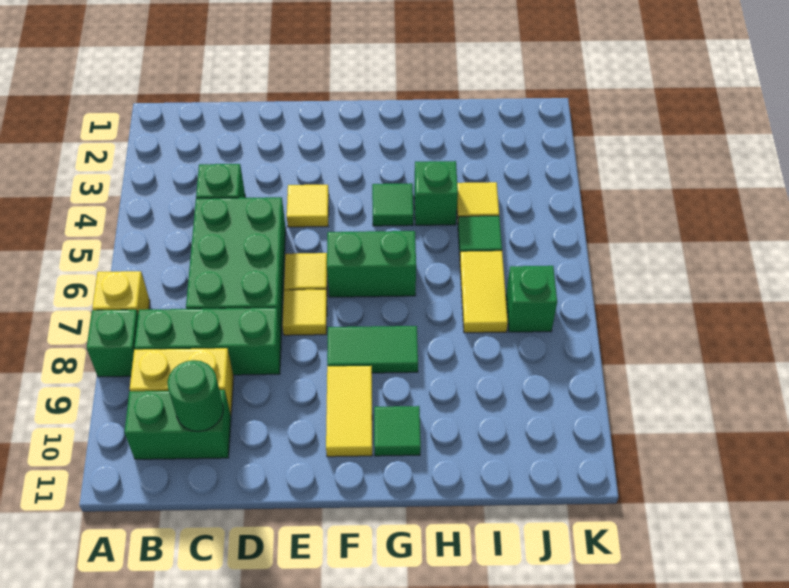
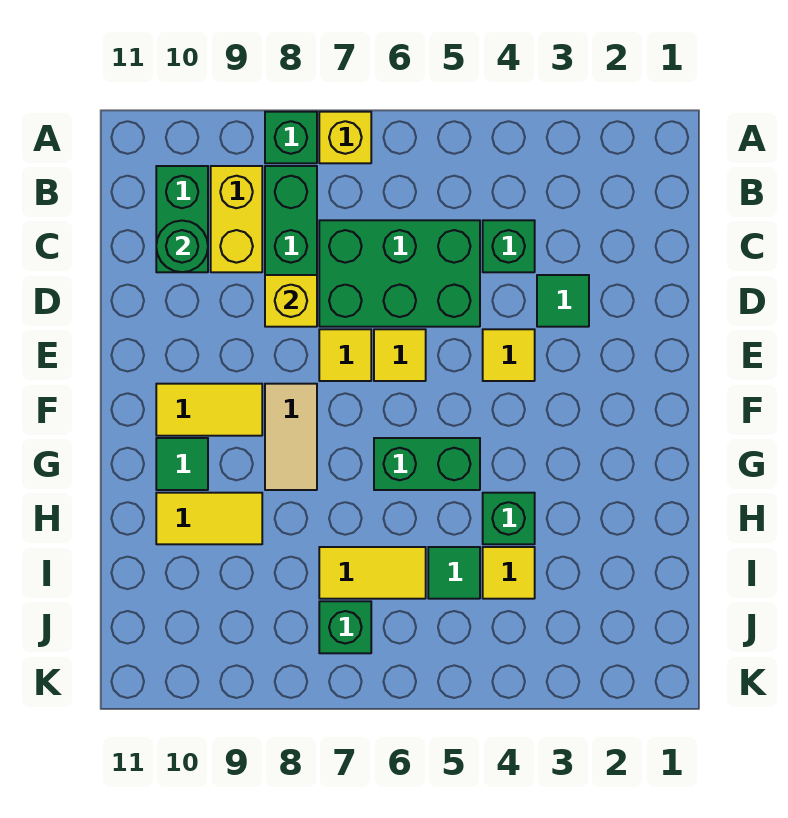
none -> yellow 1x1 brick [265,275,317,327]
green 1x2 brick [327,231,416,297] -> green 1x2 brick turned to [374,438,480,490]
green 1x2 tile [327,326,418,373] -> tan 1x2 tile [265,384,317,490]
green 1x1 tile [372,183,414,226] -> green 1x1 tile moved to [537,275,589,327]
none -> yellow 1x2 tile [156,493,262,544]

